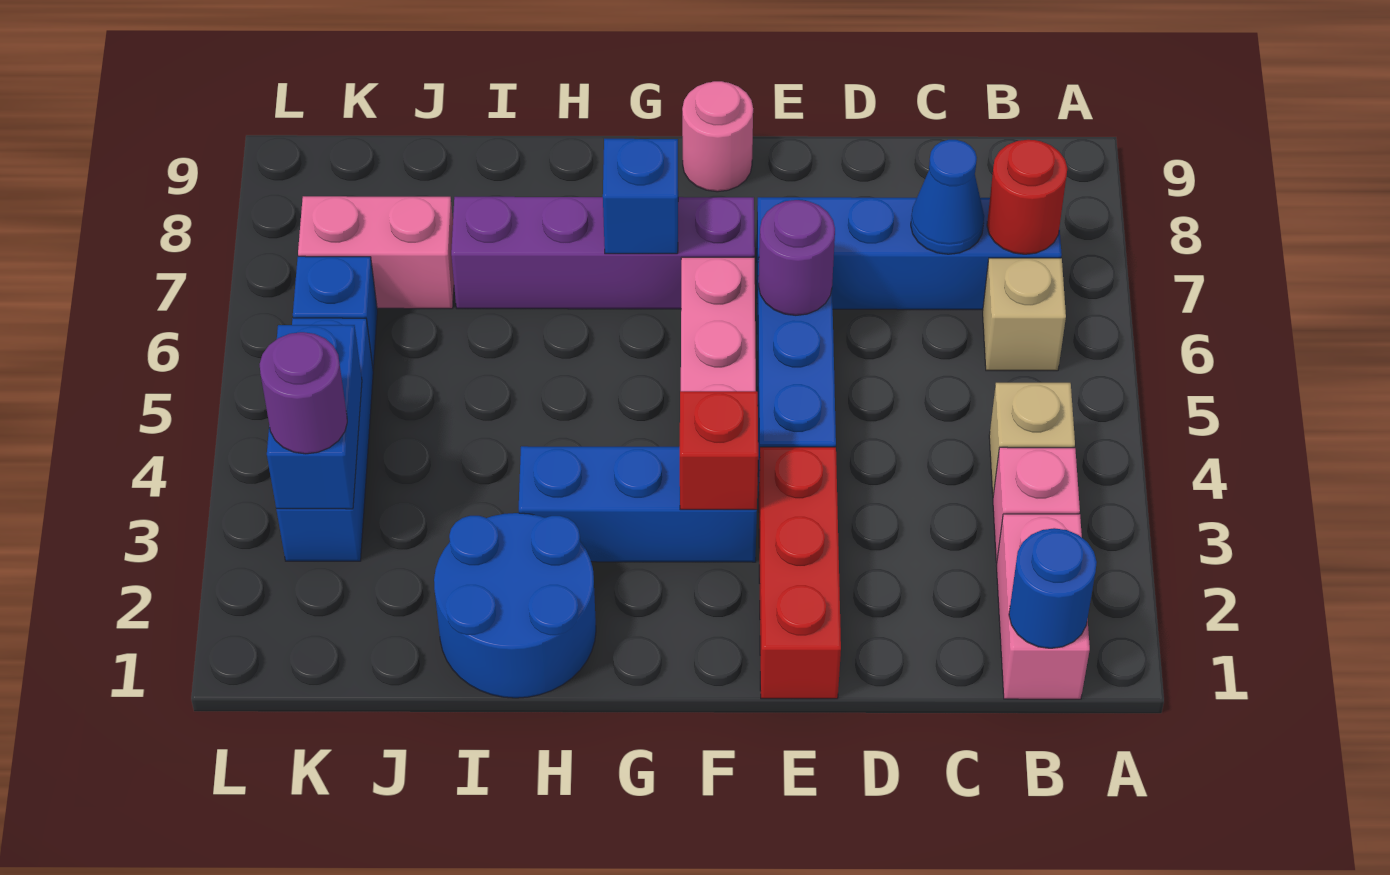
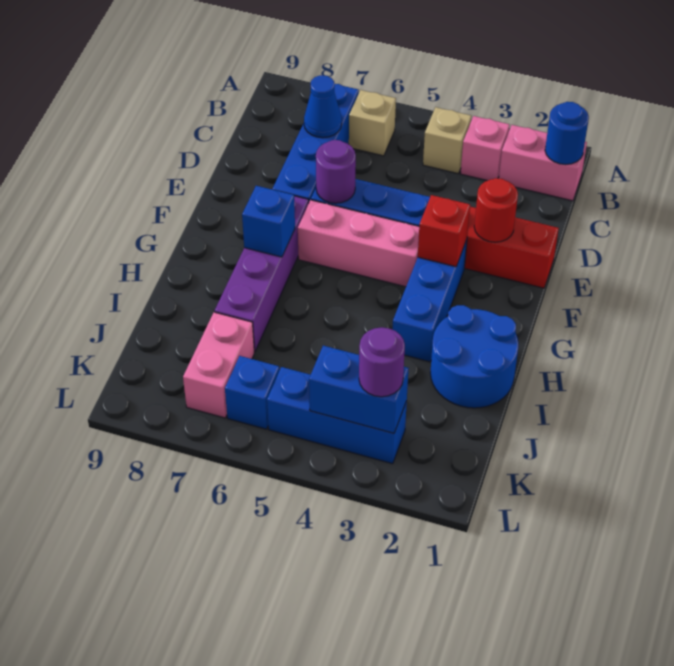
red 1x1 round brick [987,140,1067,254] -> red 1x1 round brick moved to [474,178,518,242]
pink 1x1 round brick [682,81,753,192] -> none

